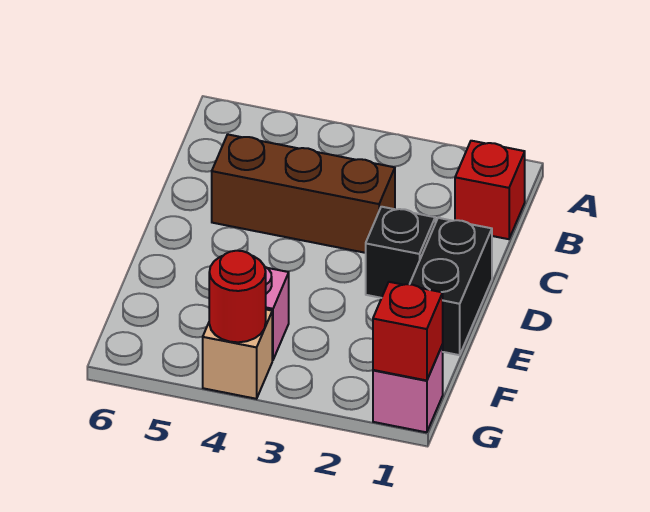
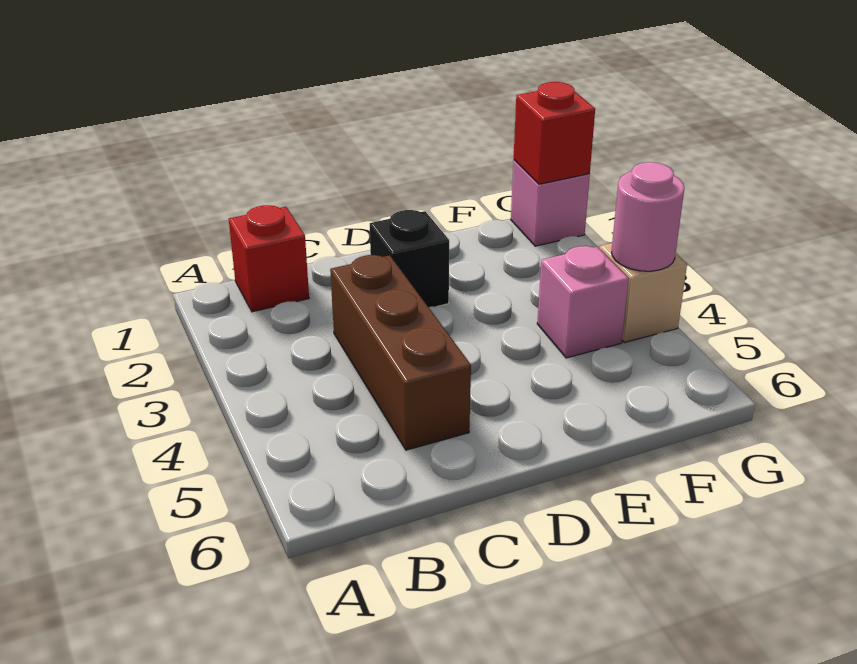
black 1x2 brick [410,218,492,355] -> none
red 1x1 round brick [209,251,266,342] -> pink 1x1 round brick [612,162,684,271]

